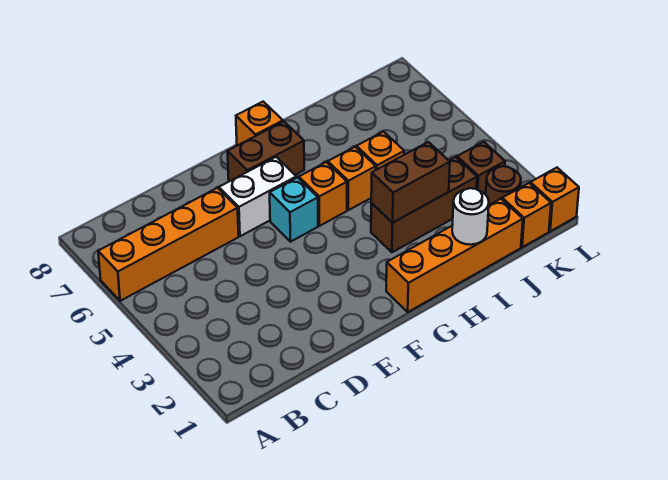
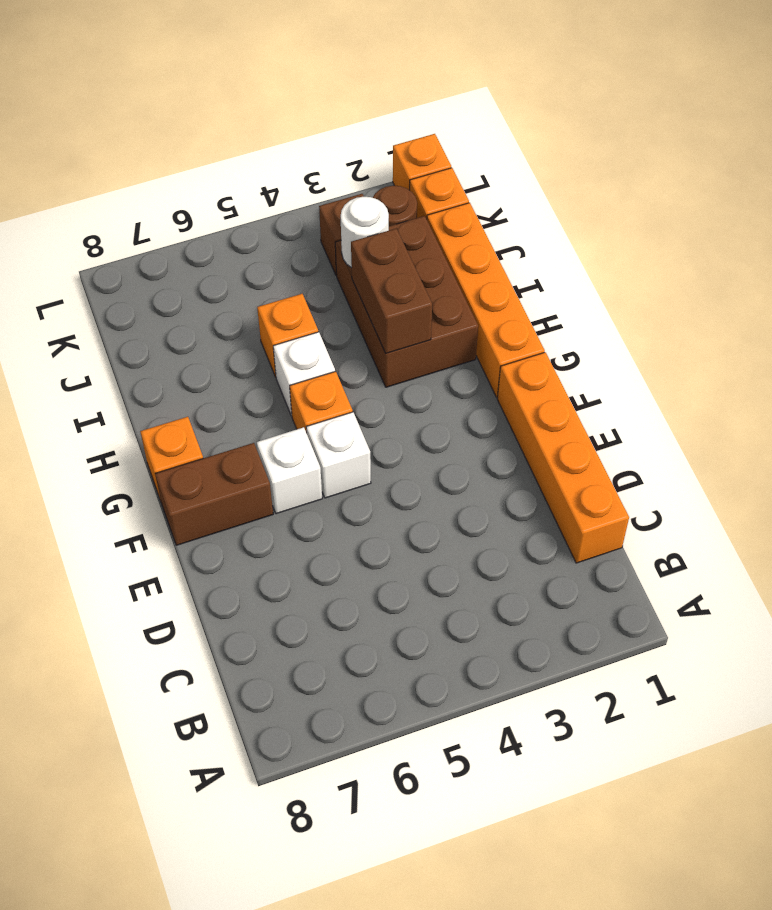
orange 1x4 brick [98,188,239,301] -> orange 1x4 brick moved to [497,352,629,563]
white 1x2 brick [219,157,296,236] -> white 1x1 brick [257,427,322,514]
cyan 1x1 brick [270,178,318,242] -> white 1x1 brick [306,412,371,498]
brown 1x2 brick [227,121,304,181] -> brown 1x2 brick turned to [155,443,273,545]
brown 1x3 brick [371,157,477,252] -> brown 2x3 brick [335,216,478,387]
orange 1x1 brick [328,147,376,210] -> white 1x1 brick [273,332,335,416]
white 1x1 round brick [452,188,489,245] -> white 1x1 round brick moved to [341,197,389,268]

